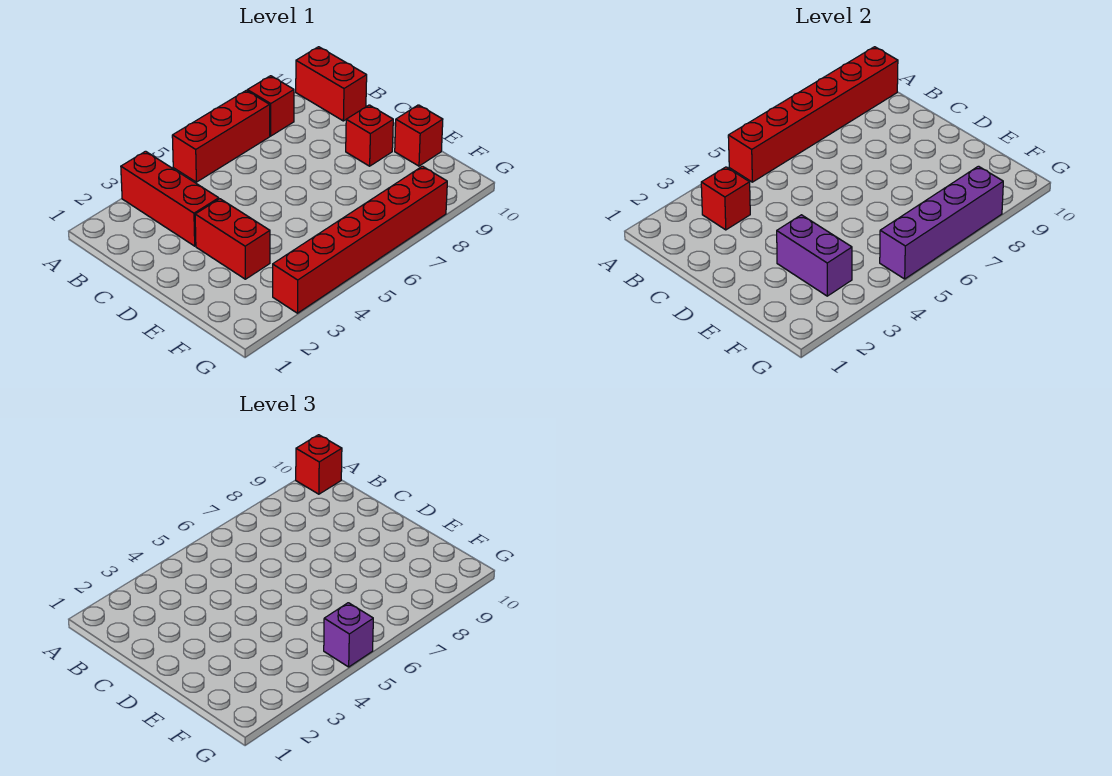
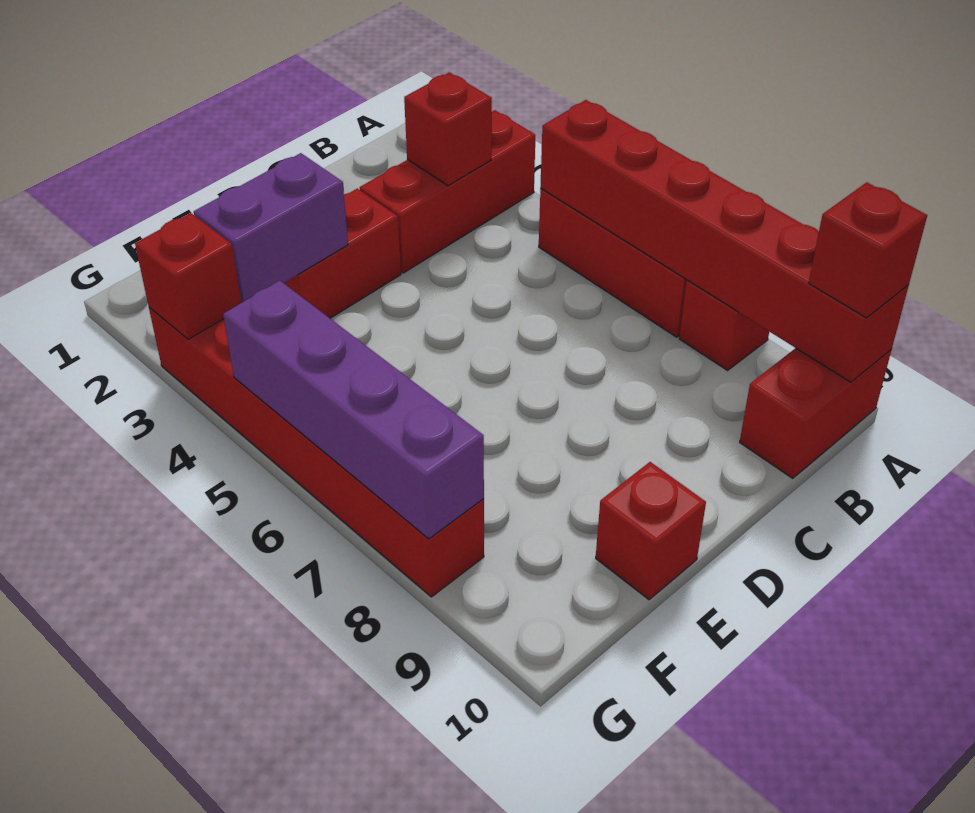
red 1x1 brick [346,105,393,166] -> red 1x1 brick moved to [135,213,241,339]
purple 1x1 brick [324,603,373,667] -> none

